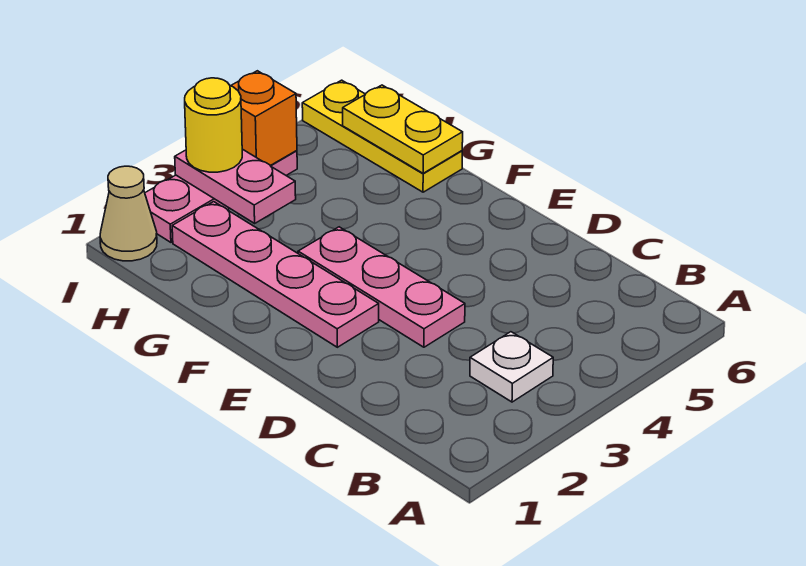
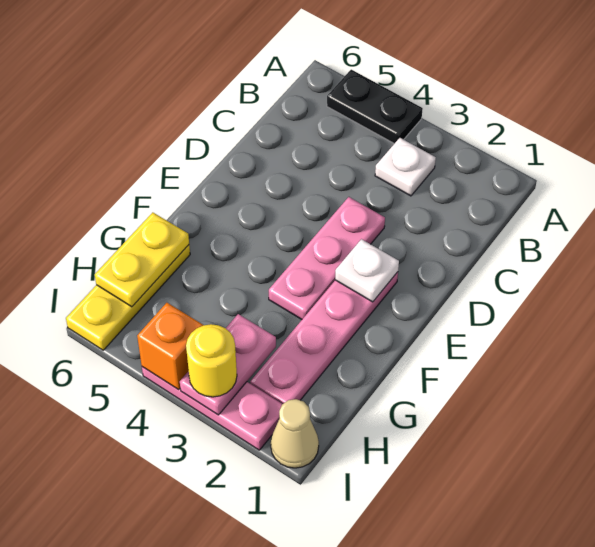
none -> black 1x2 plate [327,70,423,144]
none -> white 1x1 plate [335,239,399,302]

